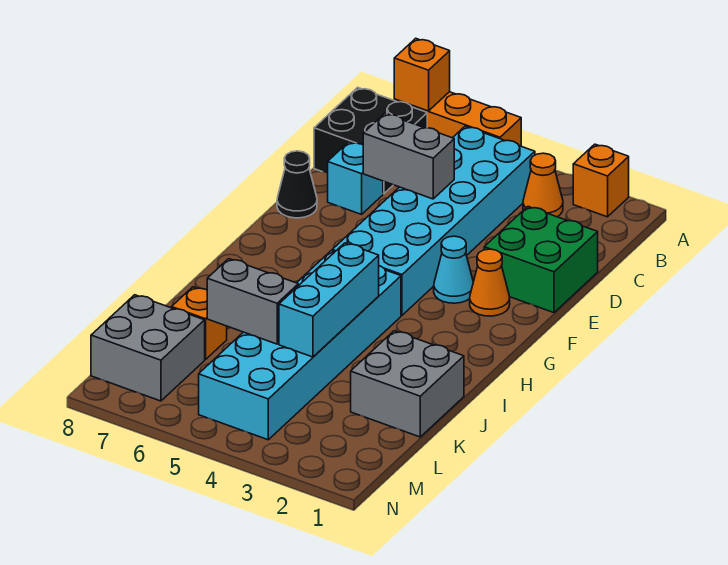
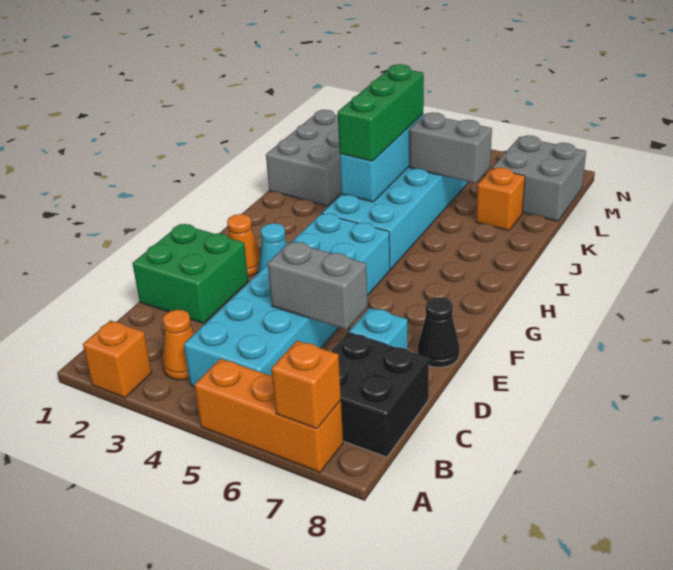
none -> green 1x3 brick [338,64,424,161]
grey 2x2 brick [351,331,464,437] -> grey 2x3 brick [266,110,341,206]

